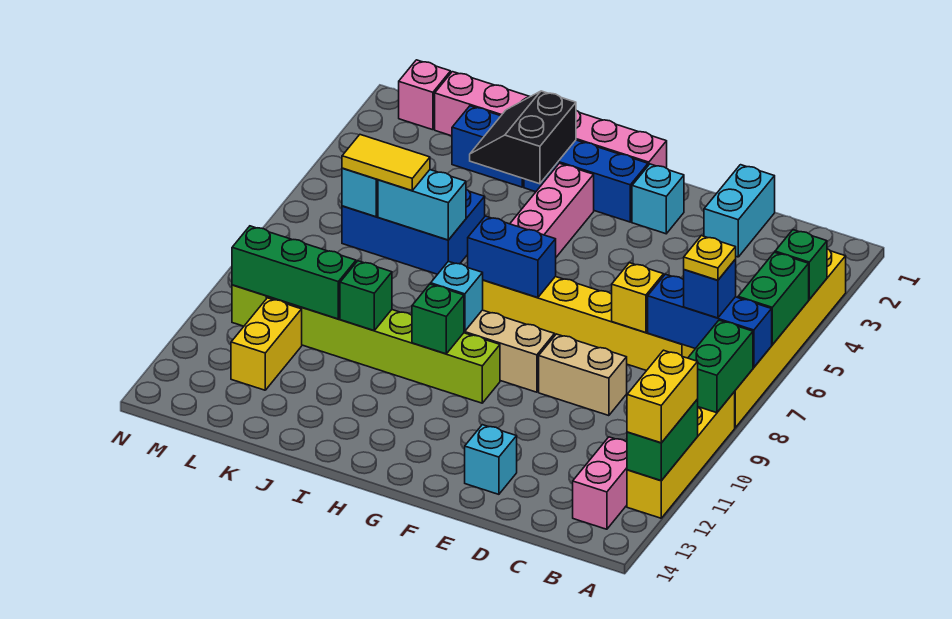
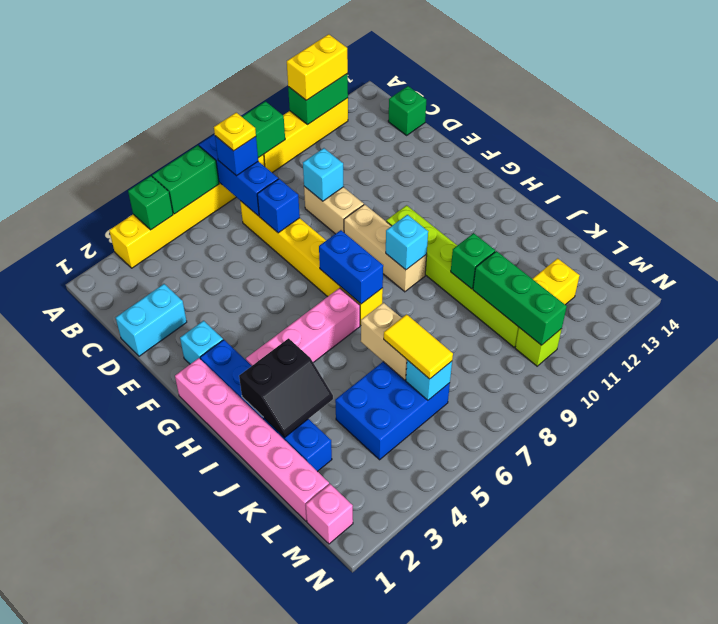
pink 1x2 brick [573,437,627,529] -> none
yellow 1x1 brick [612,263,664,332] -> blue 1x1 brick [257,179,300,233]
cyan 1x1 brick [465,425,517,494] -> cyan 1x1 brick moved to [303,148,344,201]
green 1x1 brick [412,284,464,354] -> green 1x1 brick moved to [388,86,426,135]
blue 2x3 brick [342,189,485,274] -> blue 2x3 brick turned to [335,362,450,460]
cyan 1x2 brick [378,170,466,240] -> tan 1x2 brick [361,303,407,380]

